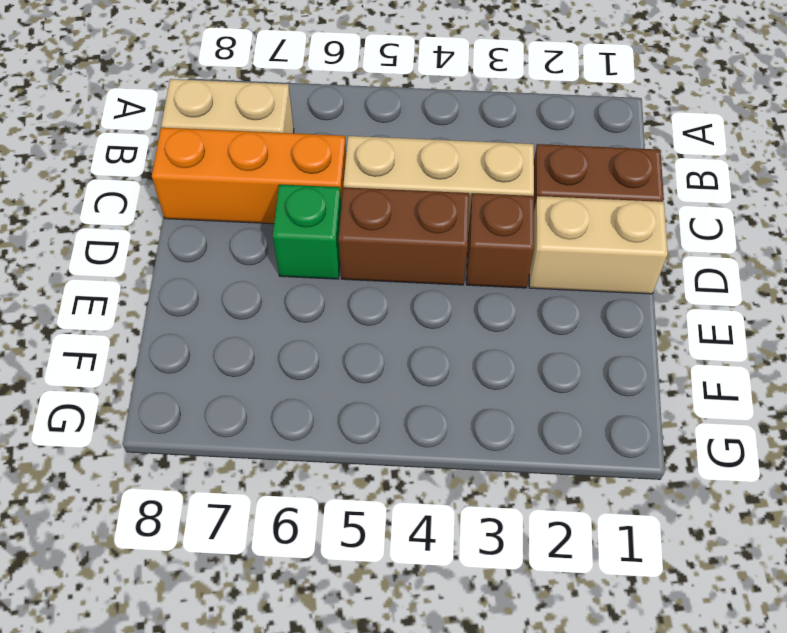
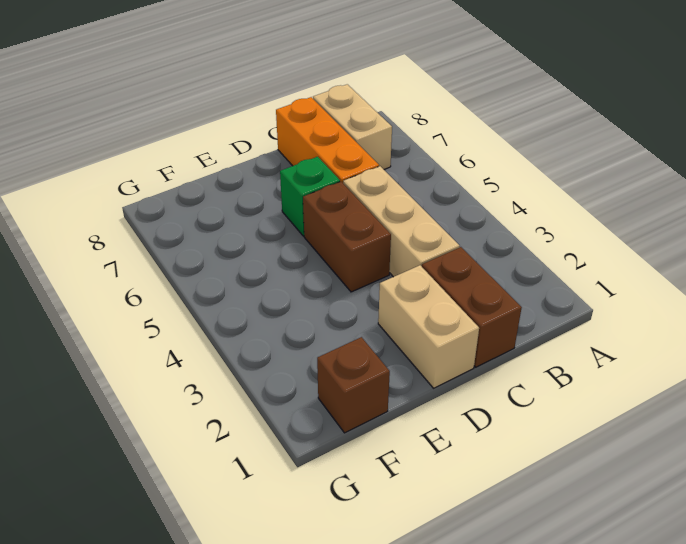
brown 1x1 brick [467,193,534,288] -> brown 1x1 brick moved to [317,337,390,433]

